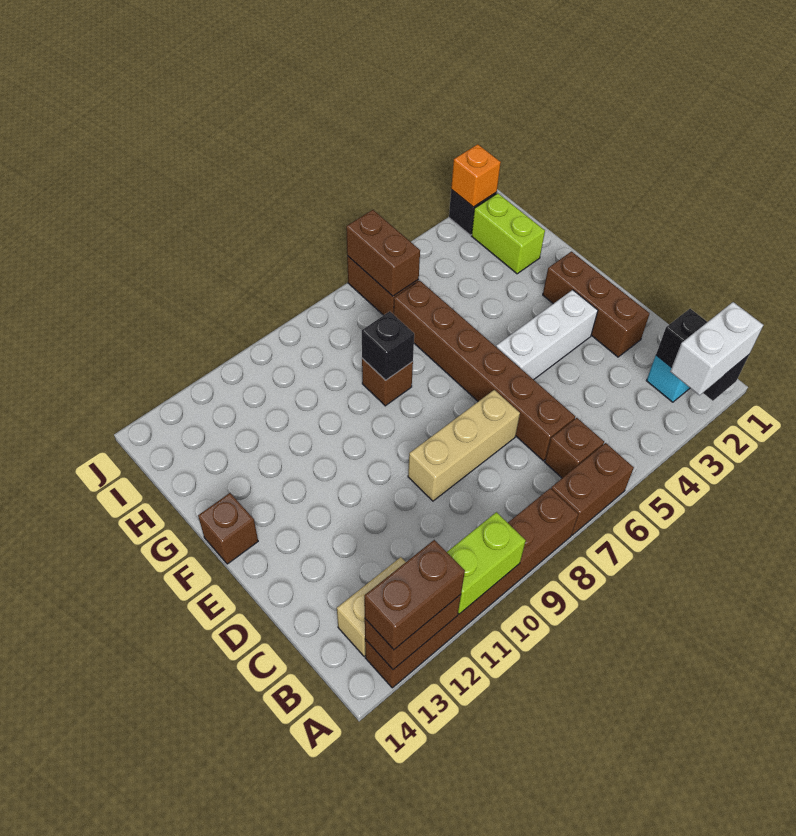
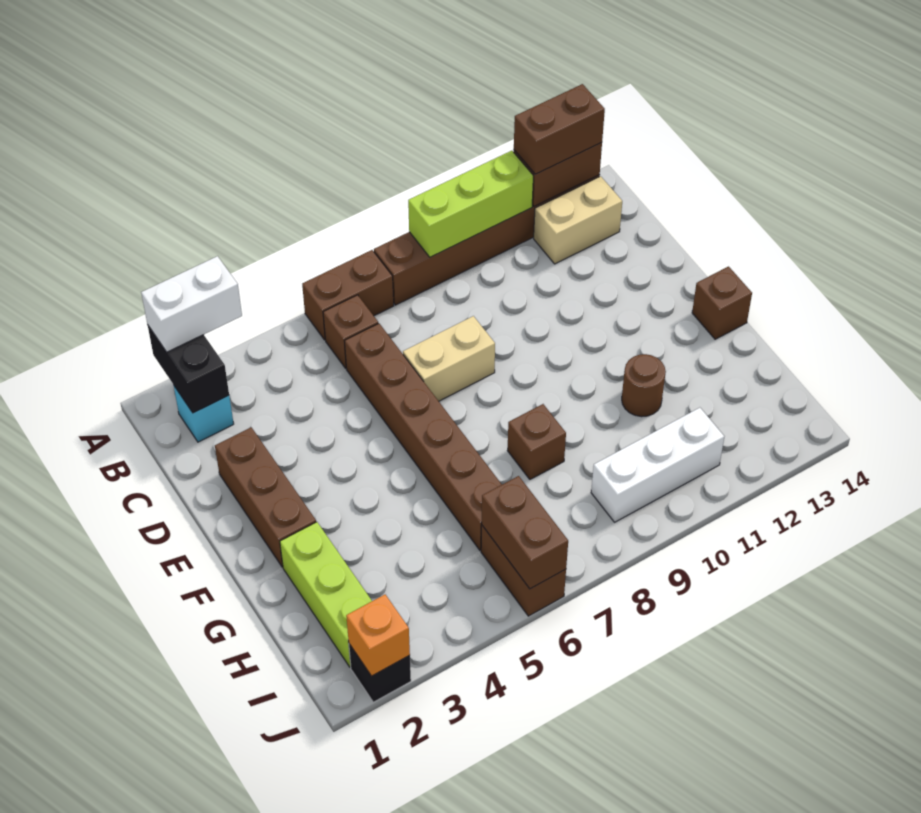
lime 1x2 brick [447,512,526,614] -> lime 1x3 brick [408,151,533,257]
tan 1x3 brick [408,390,520,501] -> tan 1x2 brick [403,316,495,401]
white 1x3 brick [496,290,598,380] -> white 1x3 brick moved to [591,408,724,522]
black 1x1 brick [362,311,414,380] -> none
none -> brown 1x1 round brick [622,354,666,417]
lime 1x2 brick [472,193,545,274] -> lime 1x3 brick [280,522,372,667]

